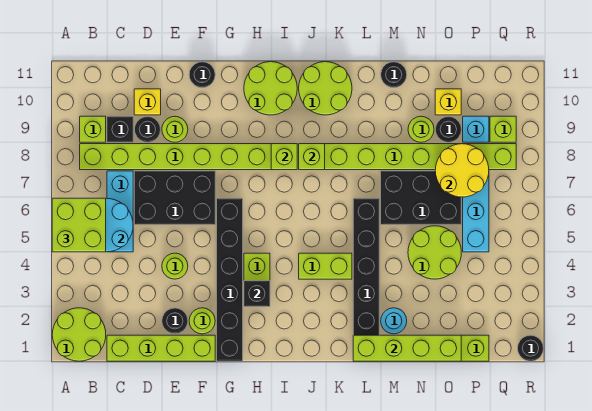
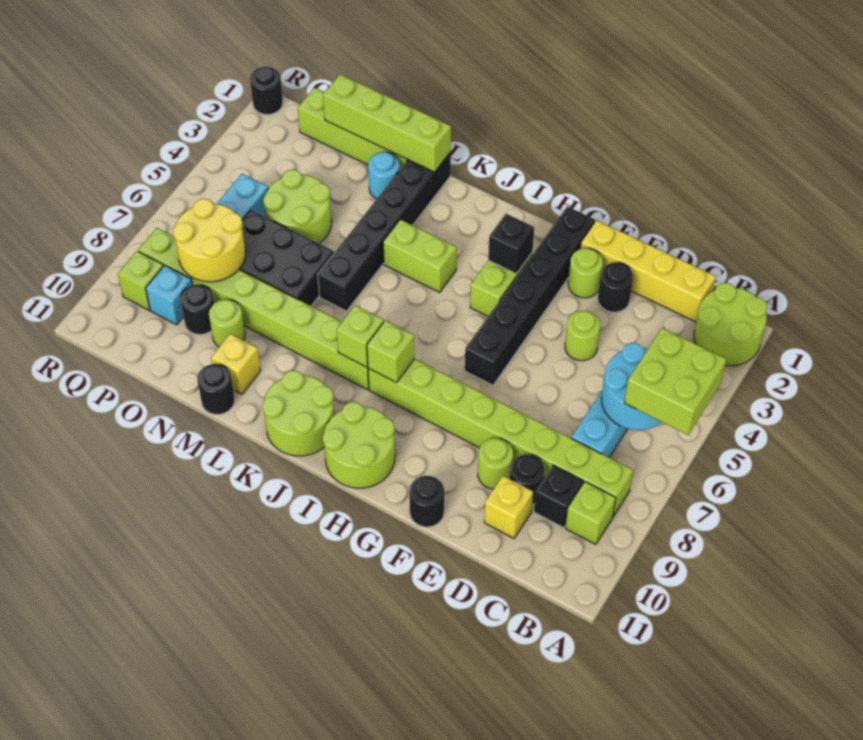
lime 1x4 brick [107,335,215,361] -> yellow 1x4 brick [580,220,716,322]
black 2x3 brick [134,171,215,225] -> none
yellow 1x1 brick [435,89,461,115] -> yellow 1x1 brick moved to [211,334,261,394]

